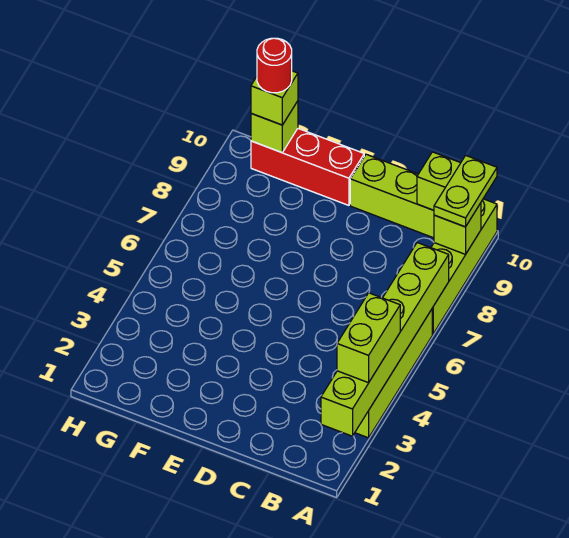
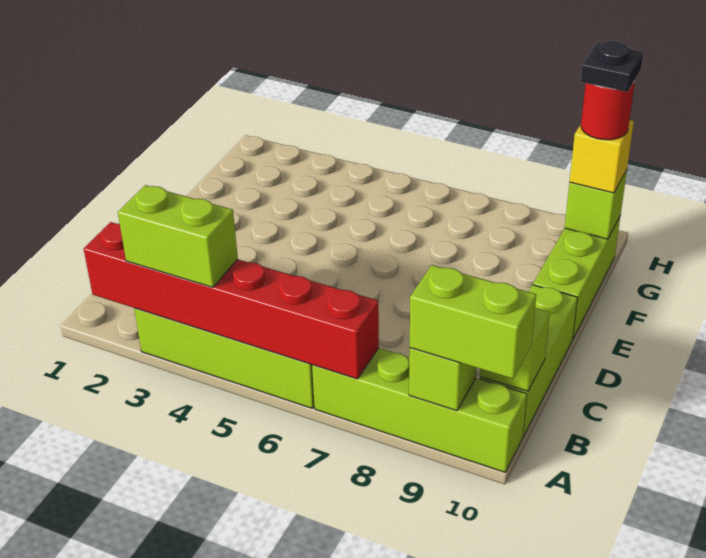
lime 1x6 brick [321,243,449,436] -> red 1x6 brick [84,222,379,379]
lime 1x2 plate [434,155,497,227] -> lime 1x2 brick [410,265,536,379]
red 1x3 brick [251,129,364,205] -> lime 1x3 brick [533,217,620,338]
lime 1x1 brick [251,71,298,125] -> yellow 1x1 brick [570,120,634,193]
none -> black 1x1 plate [580,41,644,92]

